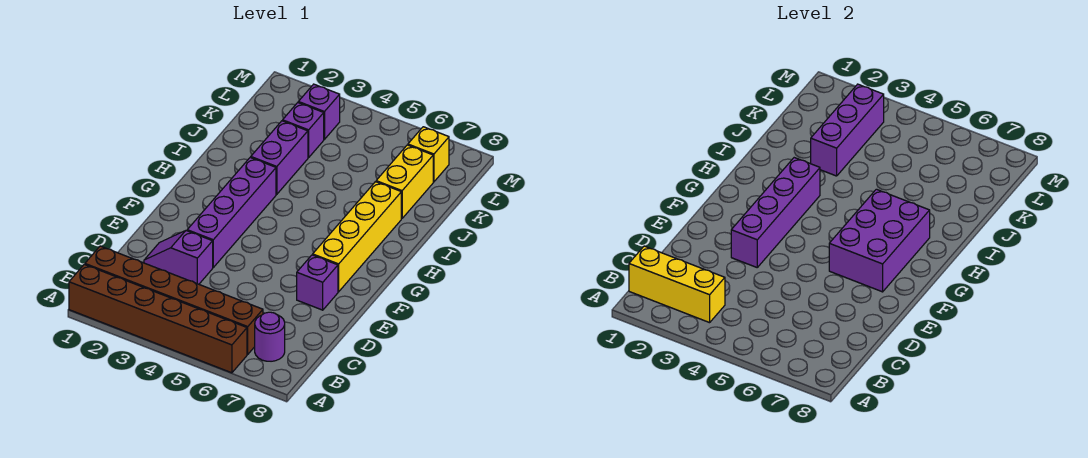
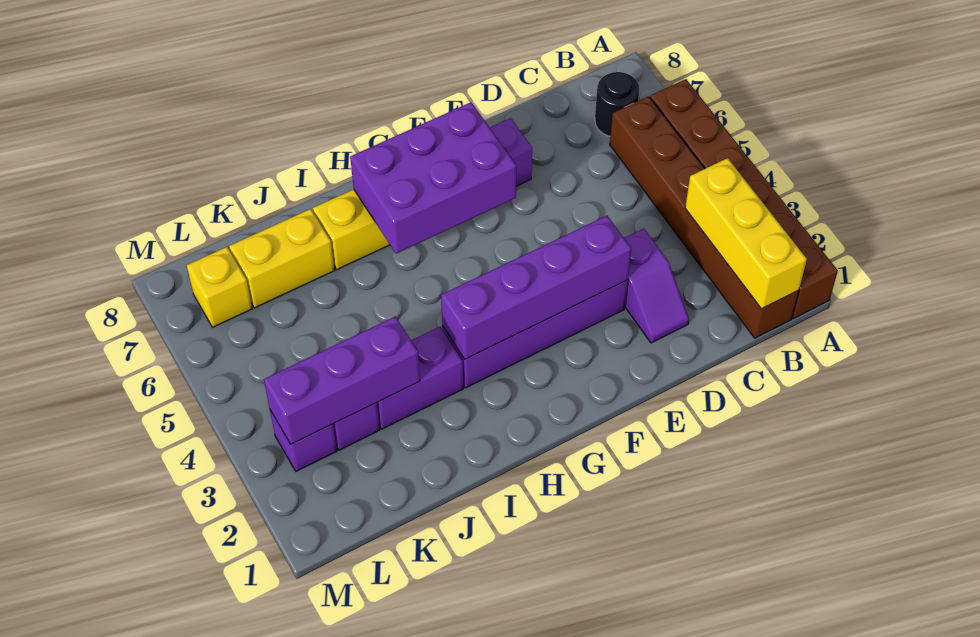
purple 1x1 round brick [255,312,285,361] -> black 1x1 round brick [595,72,639,136]

